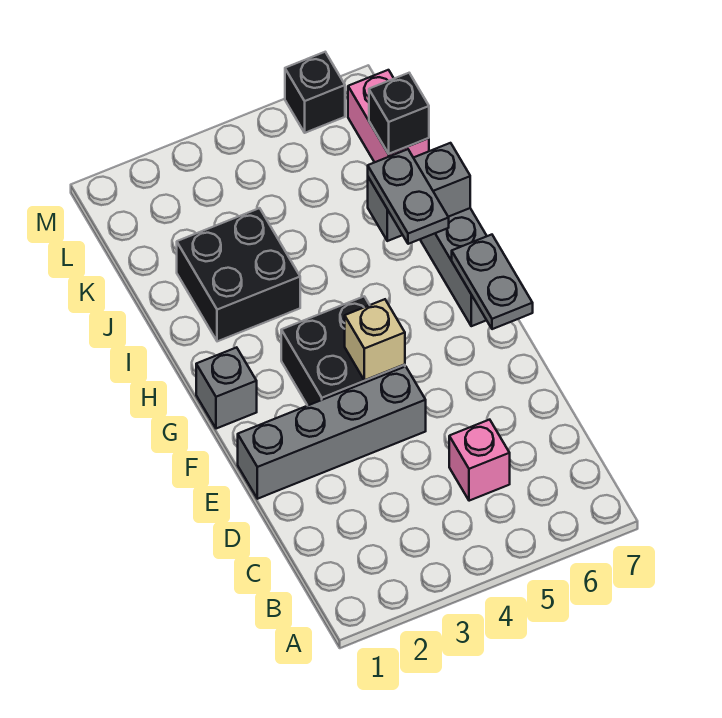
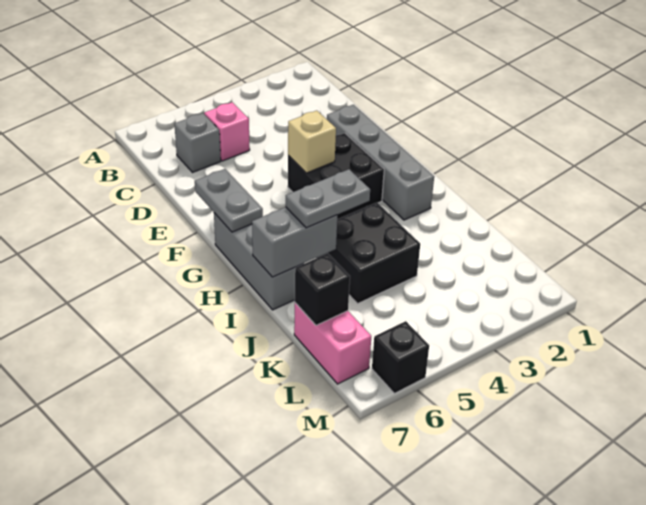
grey 1x4 brick [238,366,426,499] -> grey 1x4 brick turned to [327,105,434,220]
grey 1x1 brick [196,347,257,429] -> grey 1x1 brick moved to [174,113,221,172]
grey 1x2 plate [368,149,449,244] -> grey 1x2 plate turned to [286,169,370,228]
black 2x2 brick [177,208,300,341] -> black 2x2 brick moved to [317,203,420,304]

